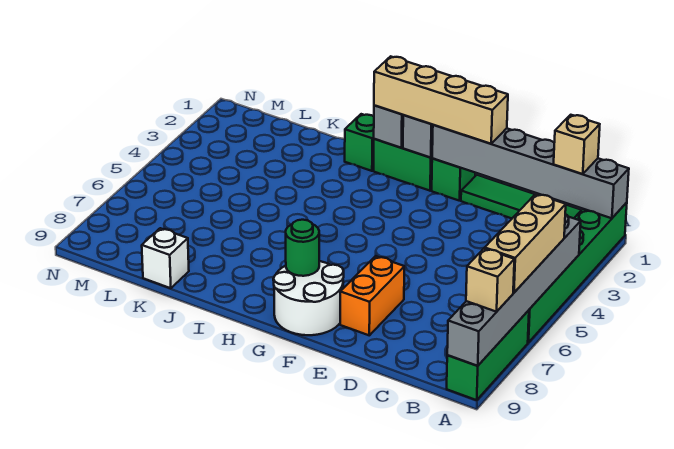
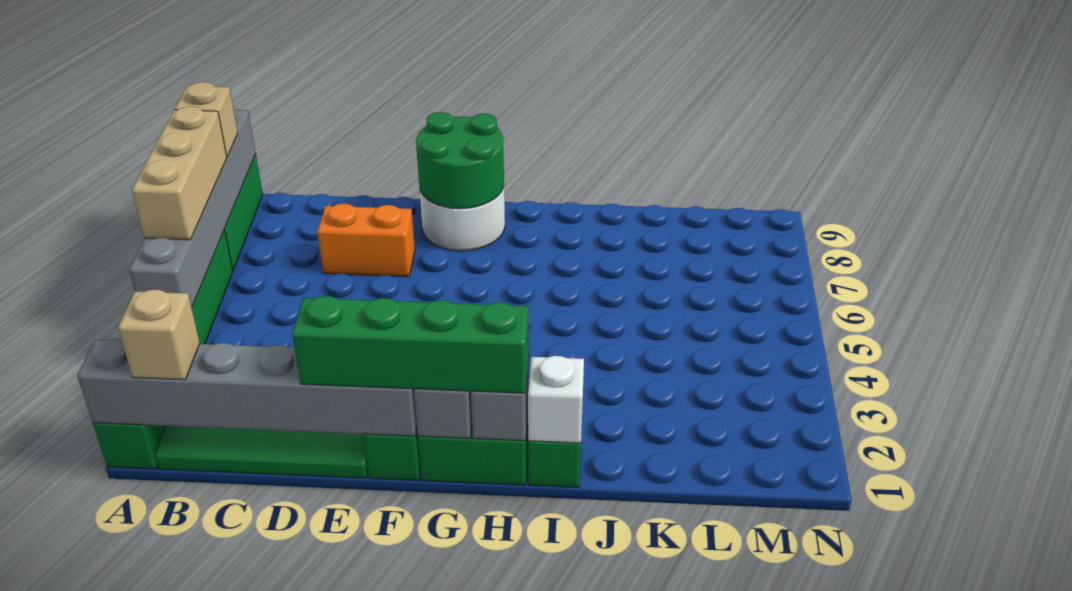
tan 1x4 brick [374,56,508,144] -> green 1x4 brick [292,296,529,393]
orange 1x2 brick [340,256,404,335] -> orange 1x2 brick turned to [317,204,415,277]
green 1x1 round brick [286,220,319,276] -> green 2x2 round brick [416,112,504,209]
white 1x1 brick [142,228,189,288] -> white 1x1 brick moved to [528,356,584,443]

